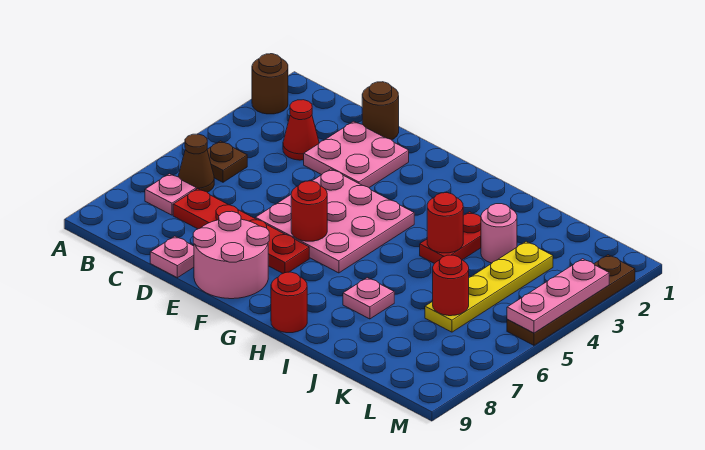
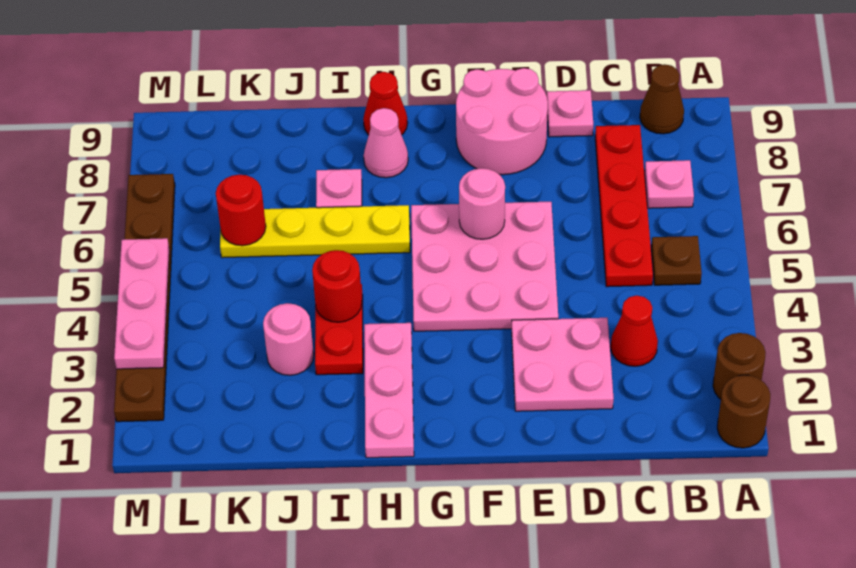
brown 1x1 cone [178,134,214,192] -> brown 1x1 cone moved to [640,64,684,134]
red 1x4 plate [173,189,309,274] -> red 1x4 plate turned to [595,125,653,287]
brown 1x1 round brick [362,82,399,140] -> brown 1x1 round brick moved to [717,375,770,448]
red 1x1 round brick [291,181,327,241] -> pink 1x1 round brick [459,168,505,239]
none -> pink 1x3 plate [364,323,414,458]
none -> pink 1x1 cone [364,108,408,178]
red 1x1 round brick [271,272,307,333] -> red 1x1 cone [363,72,408,135]
yellow 1x4 plate [425,242,553,332] -> yellow 1x4 plate turned to [220,205,410,258]
brown 1x4 plate [507,255,635,345] -> brown 1x6 plate [114,174,175,422]

